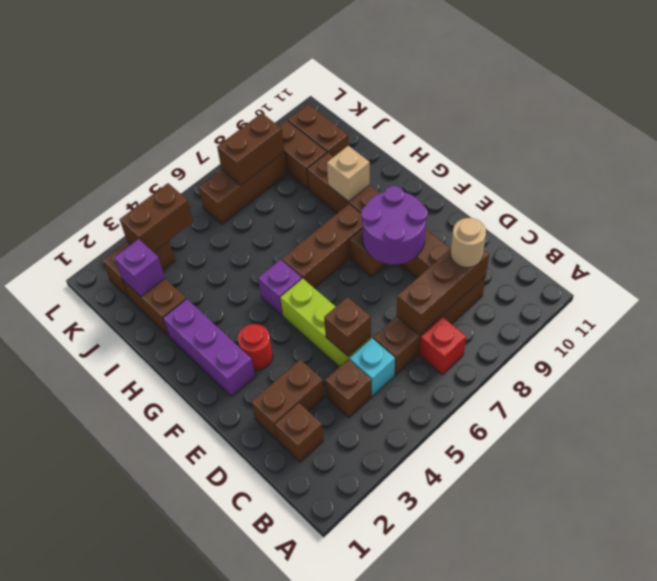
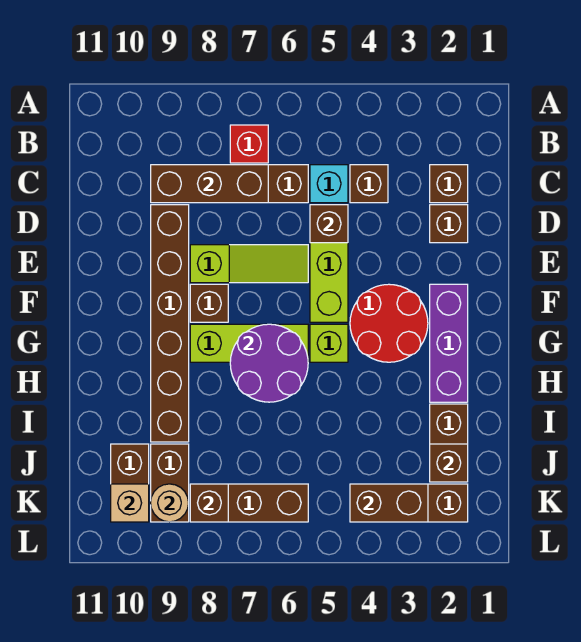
tan 1x1 round brick [451,218,486,267] -> tan 1x1 round brick moved to [151,484,189,522]
brown 1x2 brick [251,360,324,440] -> brown 1x1 brick [430,205,468,243]
none -> lime 1x3 slope [190,245,308,283]
purple 2x2 round brick [362,186,427,264] -> purple 2x2 round brick moved to [230,324,308,402]
red 1x1 round brick [238,324,273,370] -> red 2x2 round brick [350,284,428,362]
purple 1x1 brick [258,259,302,315] -> lime 1x1 brick [310,324,348,362]
brown 1x3 brick [282,204,362,288] -> lime 1x3 brick [190,324,308,362]
tan 1x1 brick [327,146,370,202] -> tan 1x1 brick moved to [111,484,149,522]
purple 1x1 brick [114,239,165,297] -> brown 1x1 brick [430,444,468,482]
brown 1x2 brick [217,113,284,185] -> brown 1x1 brick [190,484,228,522]

